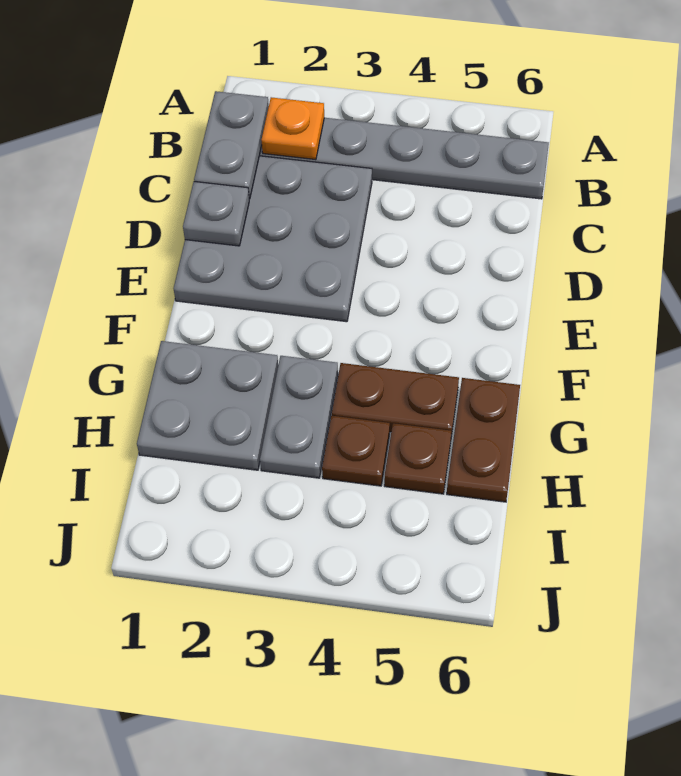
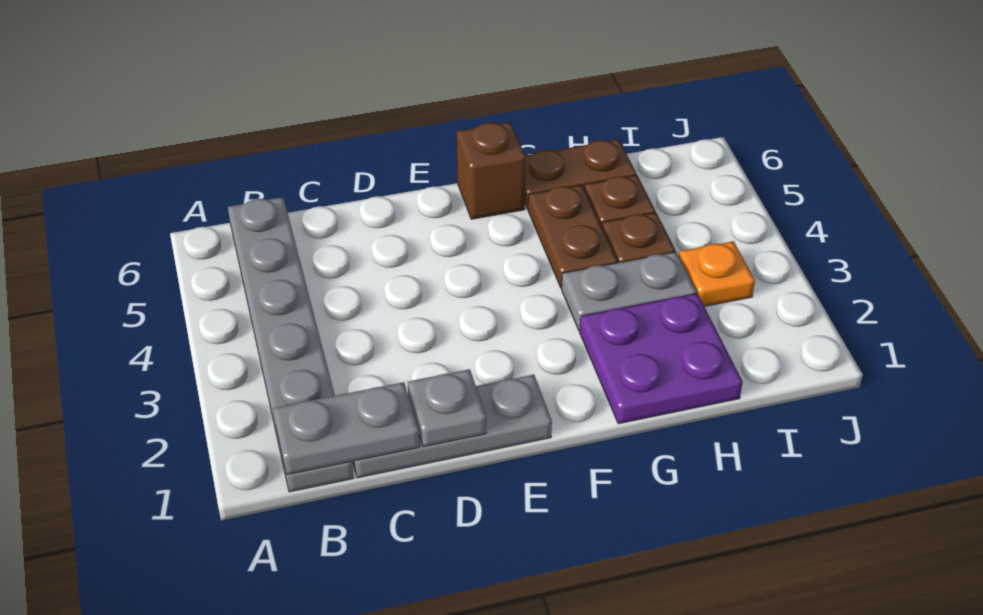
orange 1x1 plate [261,97,324,160] -> orange 1x1 plate moved to [679,241,755,306]
grey 3x3 plate [174,156,372,322] -> grey 1x3 plate [353,375,552,478]
none -> brown 1x1 brick [457,122,526,219]
grey 2x2 plate [137,341,278,470] -> purple 2x2 plate [580,294,743,424]

